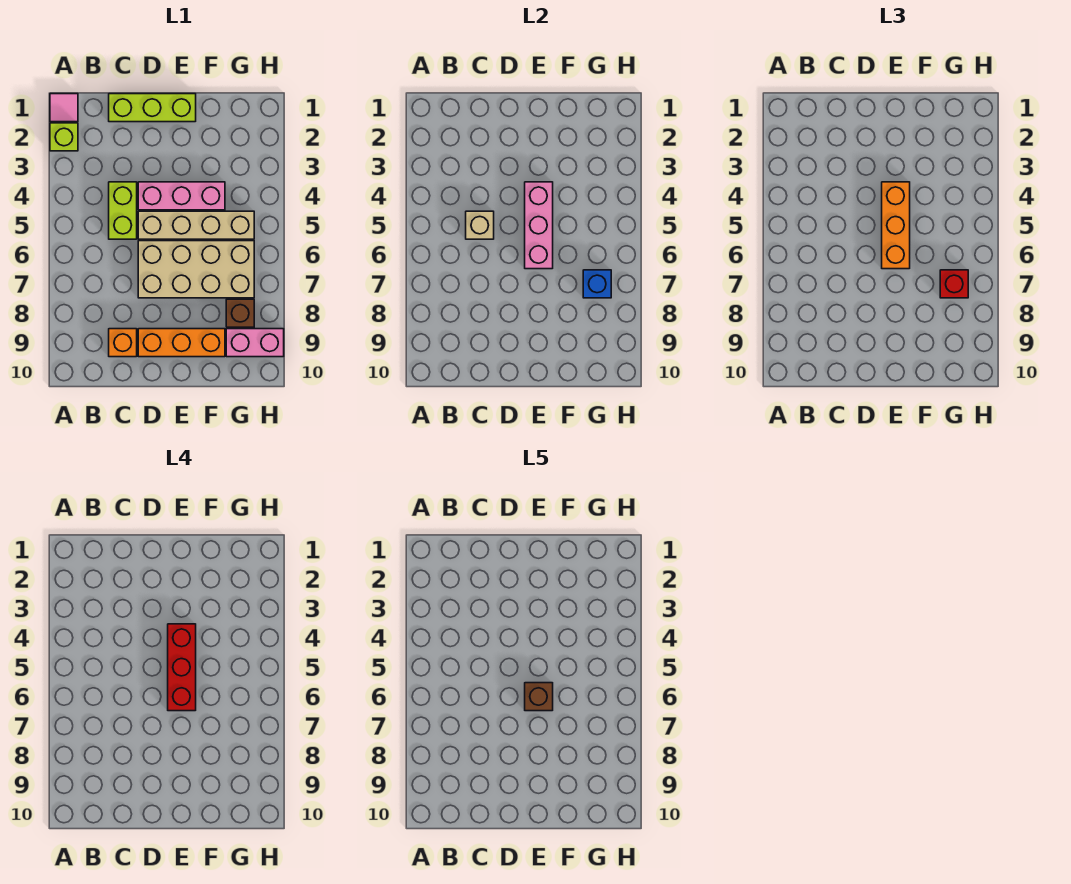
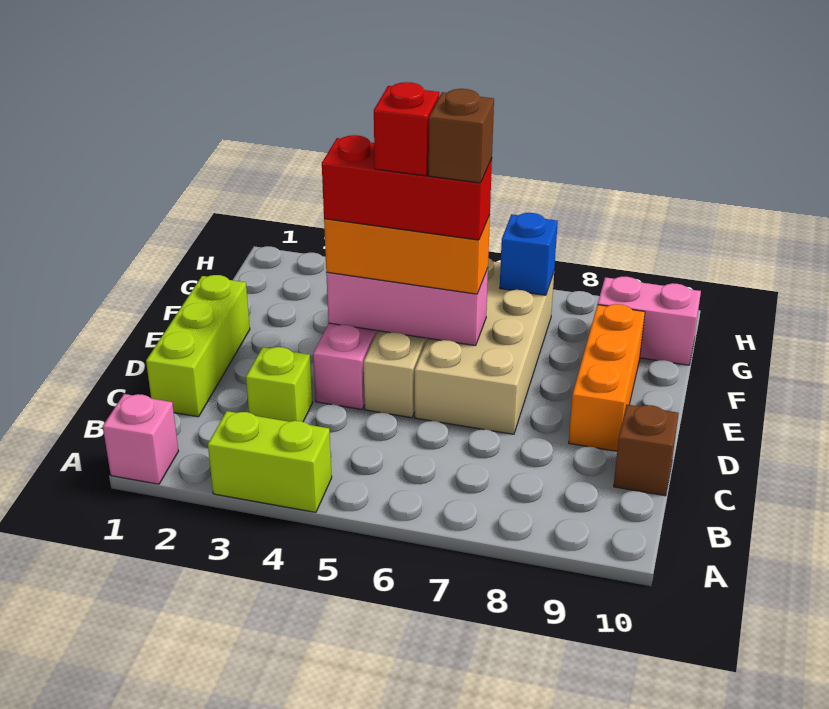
pink 1x1 tile [50,94,78,122] -> pink 1x1 brick [103,394,178,484]
lime 1x1 brick [50,123,78,151] -> lime 1x1 brick moved to [246,347,313,422]
lime 1x2 brick [109,182,137,239] -> lime 1x2 brick moved to [208,411,332,512]
tan 1x1 brick [466,211,494,239] -> none
orange 1x1 brick [109,329,137,357] -> none
red 1x1 brick [940,270,968,298] -> red 1x1 brick moved to [374,82,439,176]
brown 1x1 brick [226,299,254,327] -> brown 1x1 brick moved to [614,405,679,496]
pink 1x2 brick [226,329,284,357] -> pink 1x2 brick turned to [598,277,701,365]

